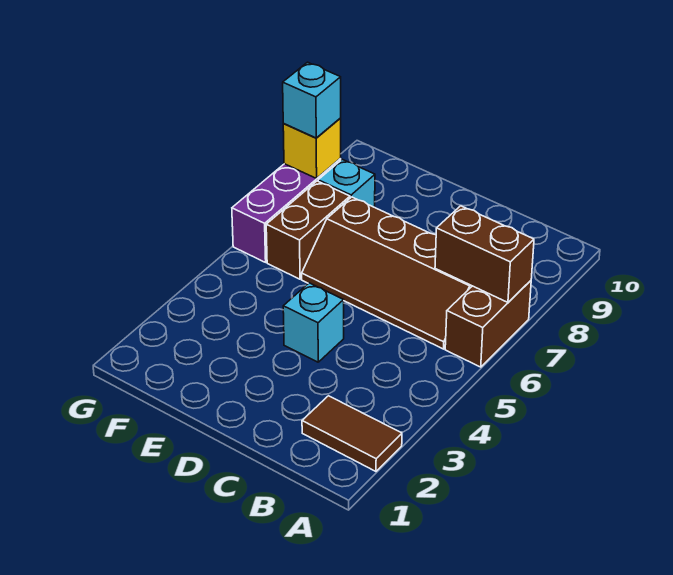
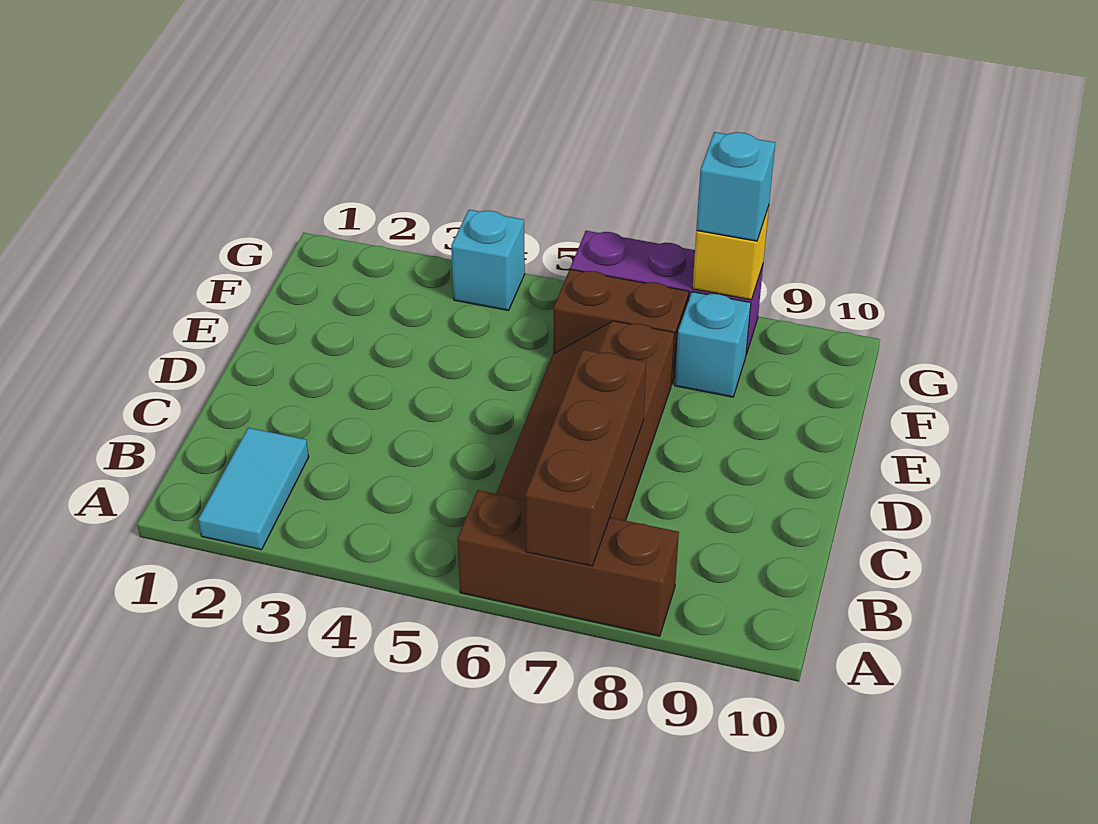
brown 1x2 tile [302,396,402,471] -> cyan 1x2 tile [198,428,309,550]
brown 1x2 brick [445,281,531,367] -> brown 1x3 brick [457,490,679,636]
brown 1x2 brick [435,206,534,302] -> brown 1x3 brick [525,350,646,566]
cyan 1x1 brick [283,283,344,362] -> cyan 1x1 brick moved to [451,210,525,310]

